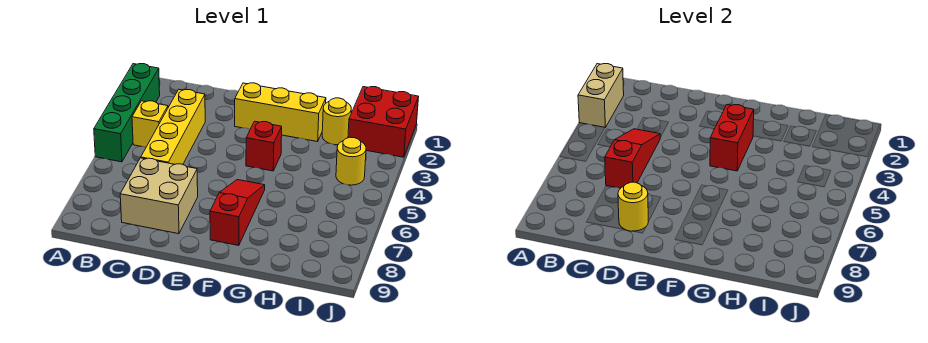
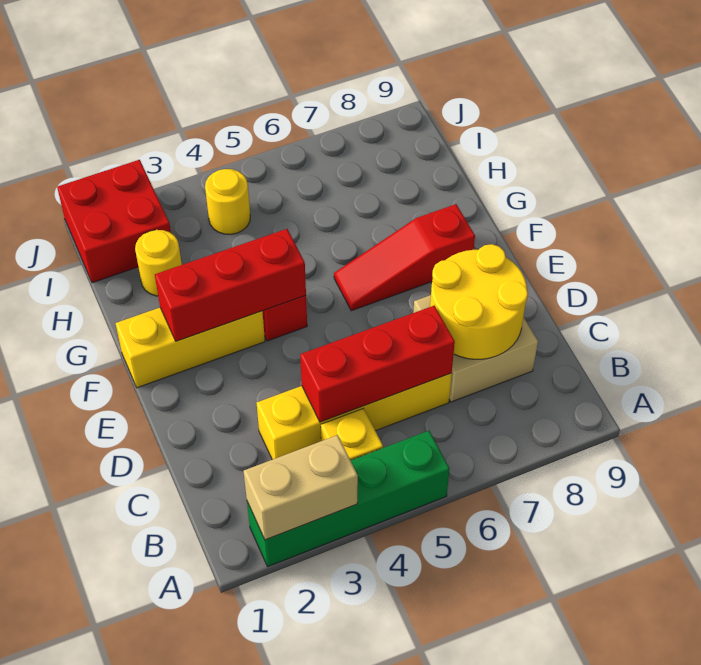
red 1x3 slope [605,129,661,188] -> red 1x3 brick [300,306,455,422]
yellow 1x1 round brick [618,182,648,231] -> yellow 2x2 round brick [430,244,528,359]
yellow 1x3 brick [235,83,326,142] -> yellow 1x3 brick turned to [116,308,265,388]
red 1x2 brick [710,105,754,171] -> red 1x3 brick [155,229,306,341]

